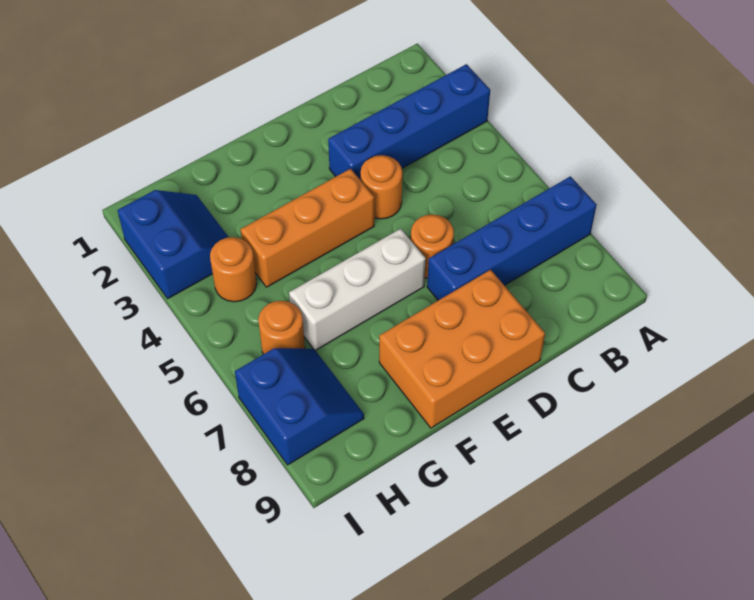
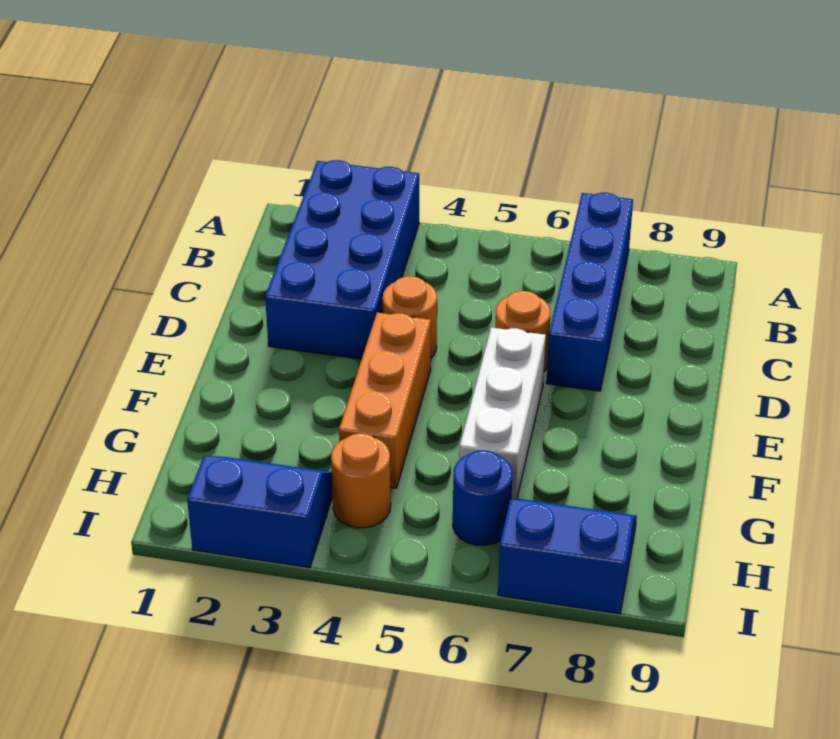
blue 1x4 brick [328,64,490,180] -> blue 2x4 brick [265,160,419,359]
orange 2x3 brick [379,270,545,428] -> none
orange 1x1 round brick [258,301,305,354] -> blue 1x1 round brick [453,450,512,545]

